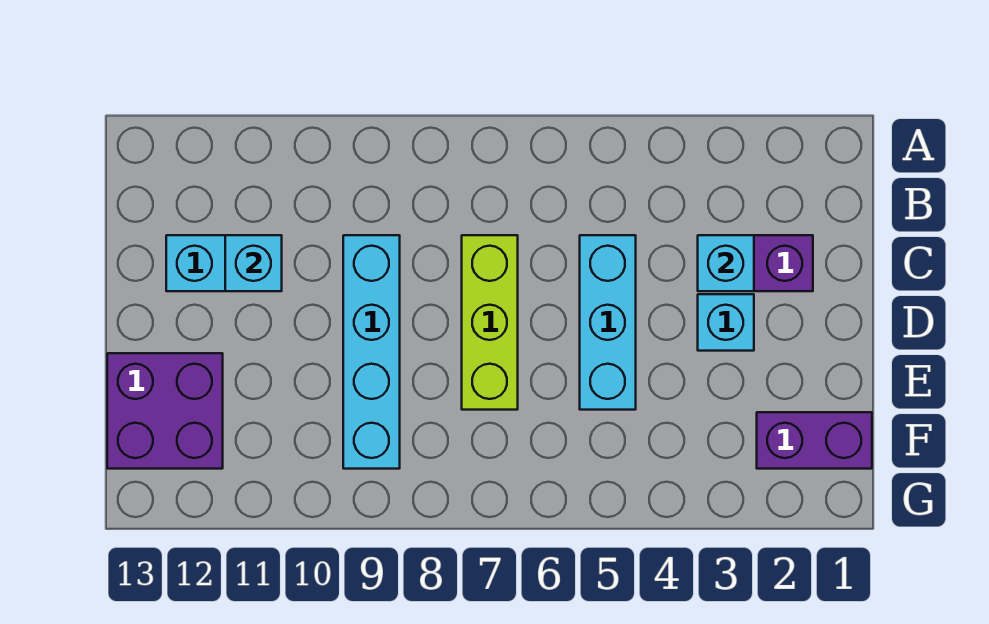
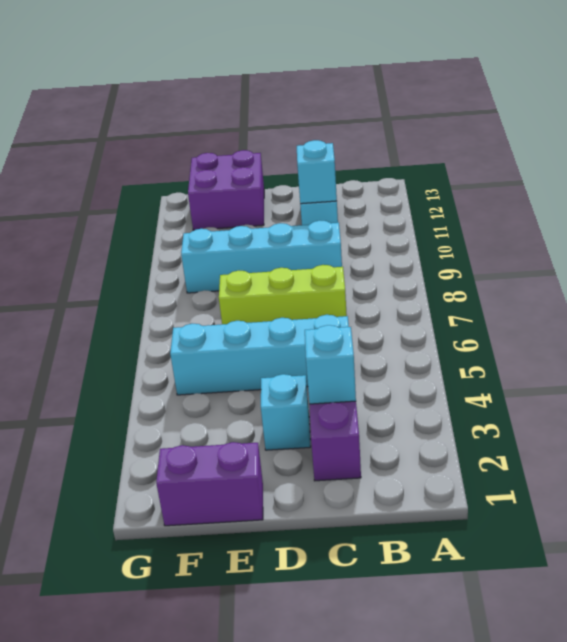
cyan 1x3 brick [580,235,636,410] -> cyan 1x4 brick [170,315,349,395]
purple 1x2 brick [757,412,872,469] -> purple 1x2 brick turned to [156,442,263,526]

